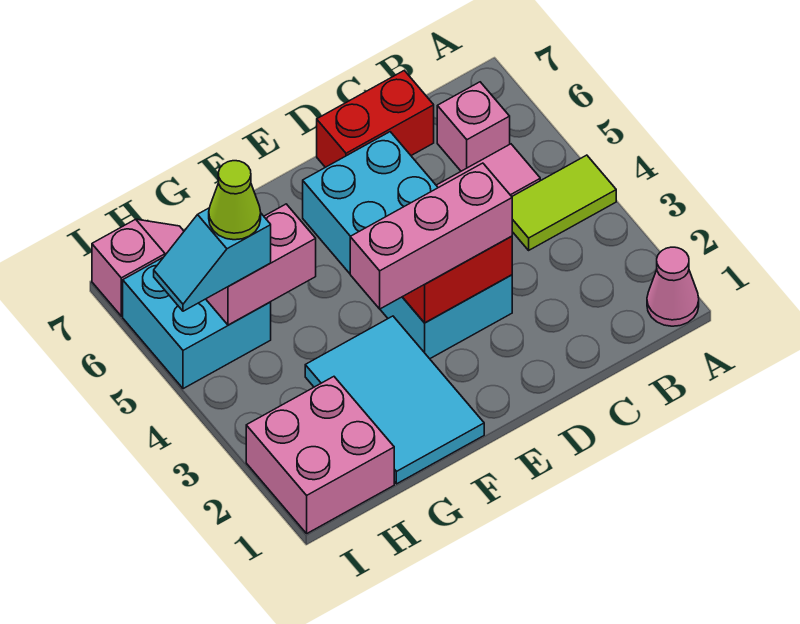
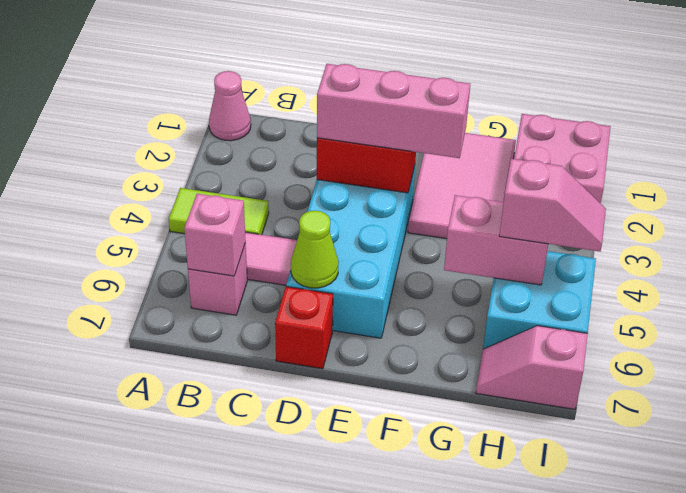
none -> pink 1x1 brick [184,194,246,276]
red 1x2 brick [317,71,434,167] -> red 1x1 brick [275,287,333,369]
cyan 2x3 tile [305,316,484,484] -> pink 2x3 tile [408,133,516,239]
cyan 1x2 slope [154,208,271,311] -> pink 1x2 slope [499,159,606,251]
lime 1x1 cone [209,161,261,240] -> lime 1x1 cone moved to [291,210,339,288]

